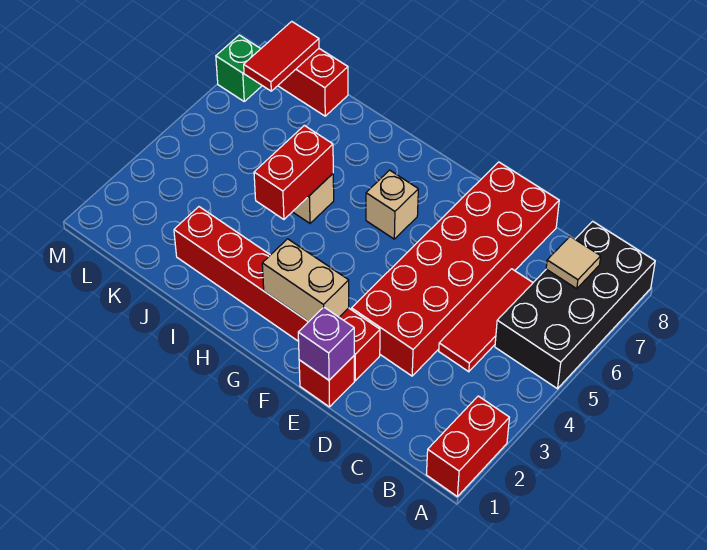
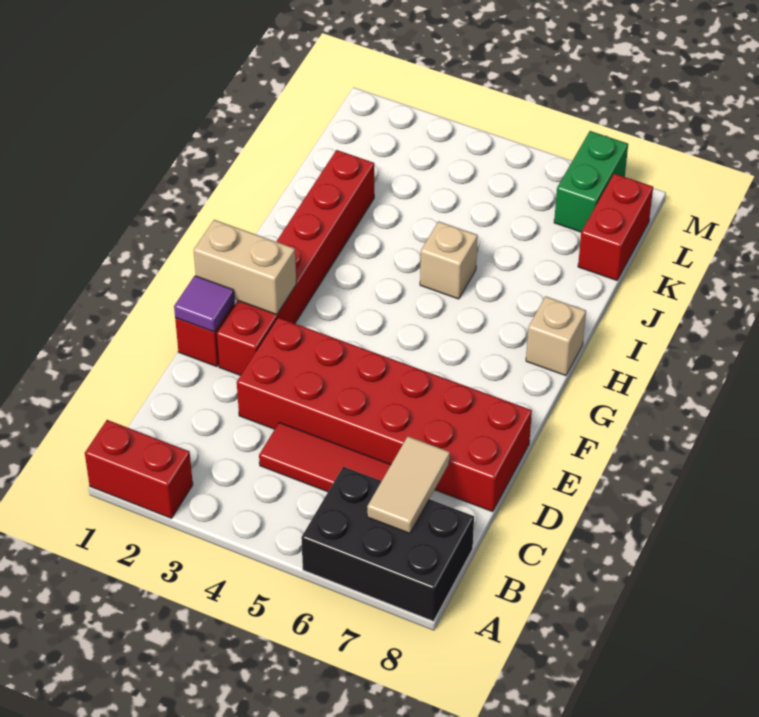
black 2x4 brick [495,221,655,389] -> black 2x3 brick [301,467,474,621]
tan 1x1 tile [546,236,601,289] -> tan 1x2 tile [367,436,450,533]
purple 1x1 brick [298,307,354,380] -> purple 1x1 tile [174,276,234,332]
tan 1x2 brick [262,239,349,322] -> tan 1x2 brick turned to [194,220,296,315]
tan 1x1 brick [366,170,418,239] -> tan 1x1 brick moved to [526,296,586,376]
red 1x2 brick [254,125,333,219] -> none
red 1x2 tile [244,21,319,91] -> none
green 1x1 brick [216,35,262,101] -> green 1x2 brick [554,131,628,232]

